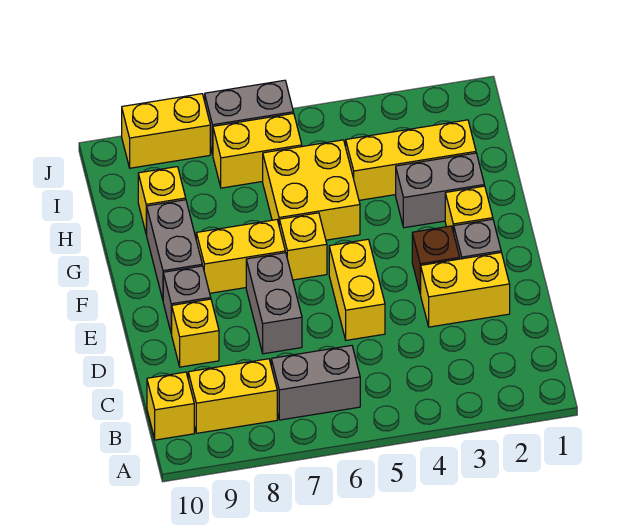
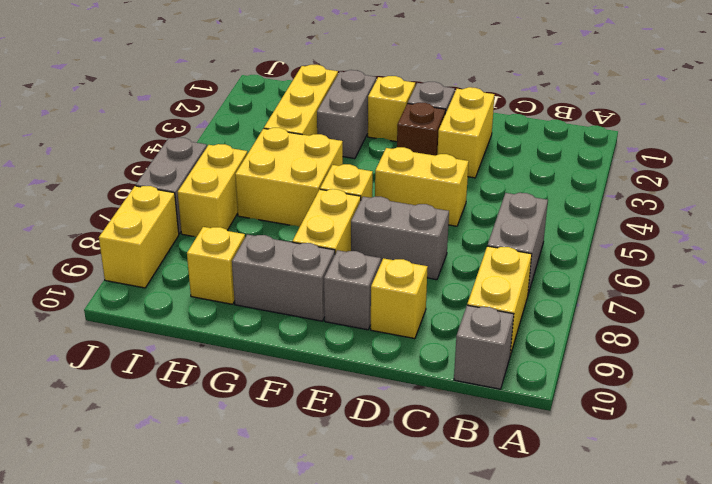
yellow 1x1 brick [147,372,194,440] -> grey 1x1 brick [454,305,514,389]

